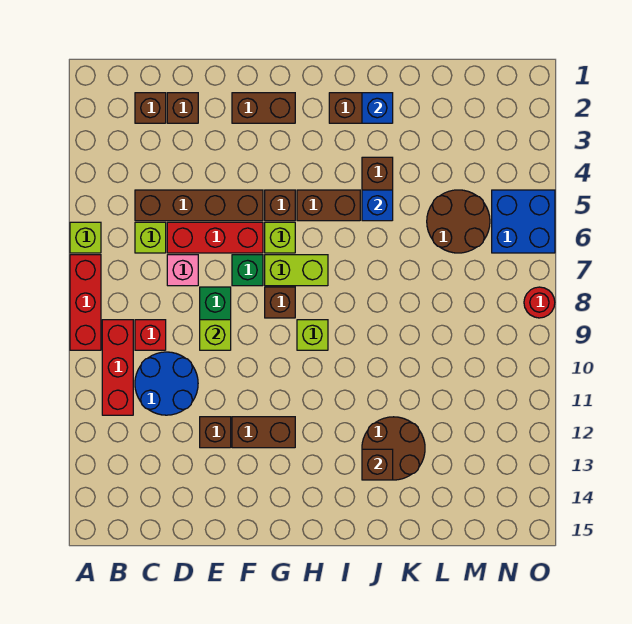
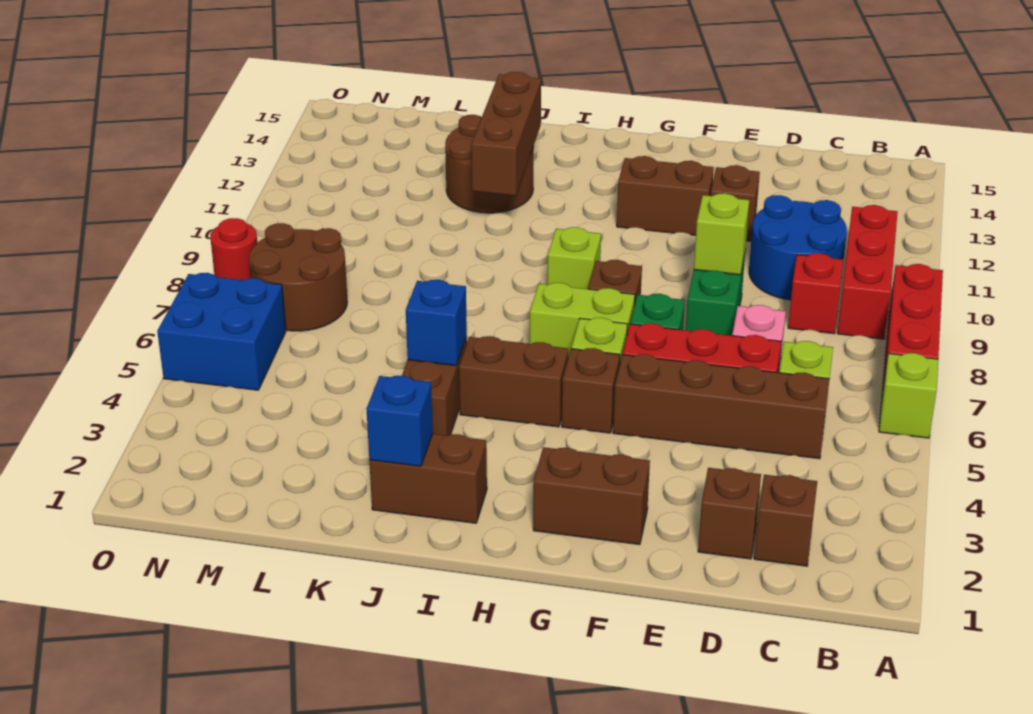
brown 1x1 brick [362,449,393,480] -> brown 1x3 brick [471,72,541,196]
brown 2x2 round brick [427,190,490,253] -> brown 2x2 round brick moved to [249,223,347,331]

